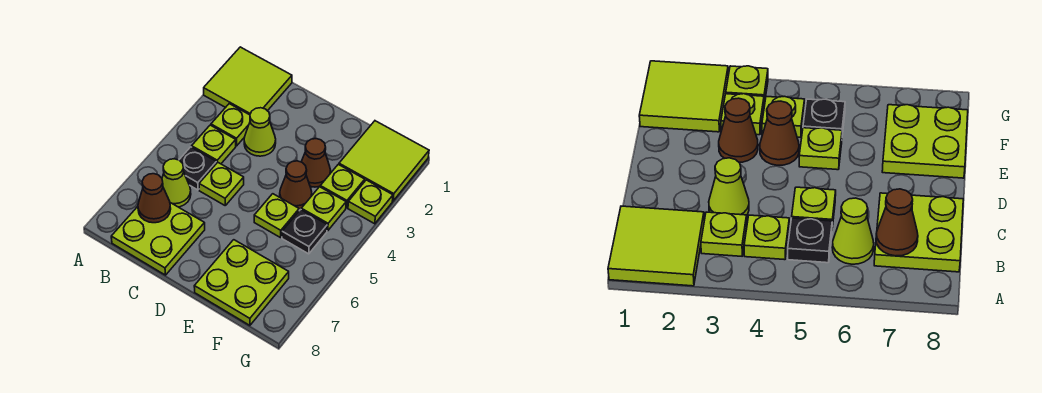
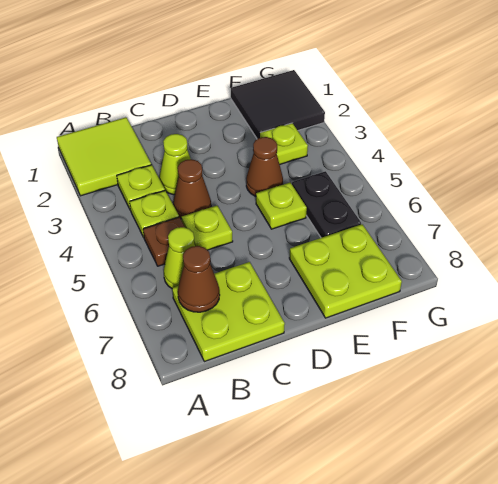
black 1x1 plate [179,147,216,190] -> brown 1x1 plate [143,217,185,266]
brown 1x1 cone [301,139,330,187] -> brown 1x1 cone moved to [173,159,211,219]
lime 2x2 tile [339,121,429,201] -> black 2x2 tile [231,70,325,139]
lime 1x1 plate [301,187,346,231] -> none
black 1x1 plate [282,210,327,254] -> black 1x2 plate [292,171,361,238]
lime 1x1 plate [348,180,393,224] -> none

